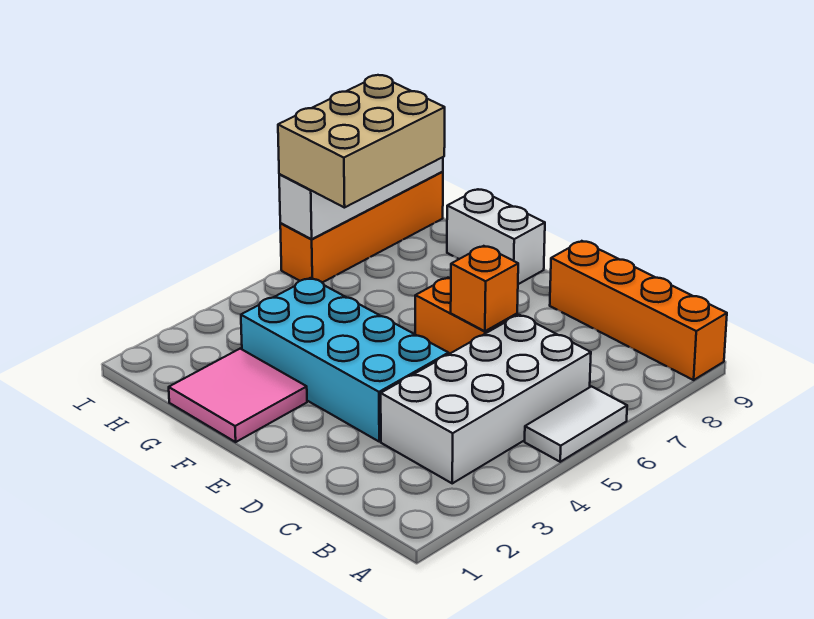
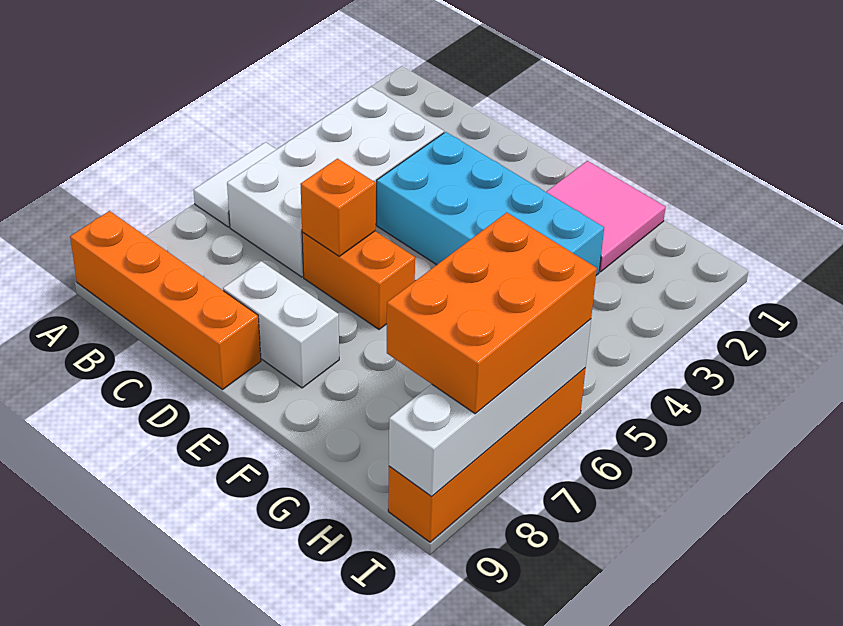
white 1x2 brick [447,190,545,284] -> white 1x2 brick moved to [223,261,339,388]
tan 2x3 brick [278,75,445,208] -> orange 2x3 brick [387,213,597,414]

